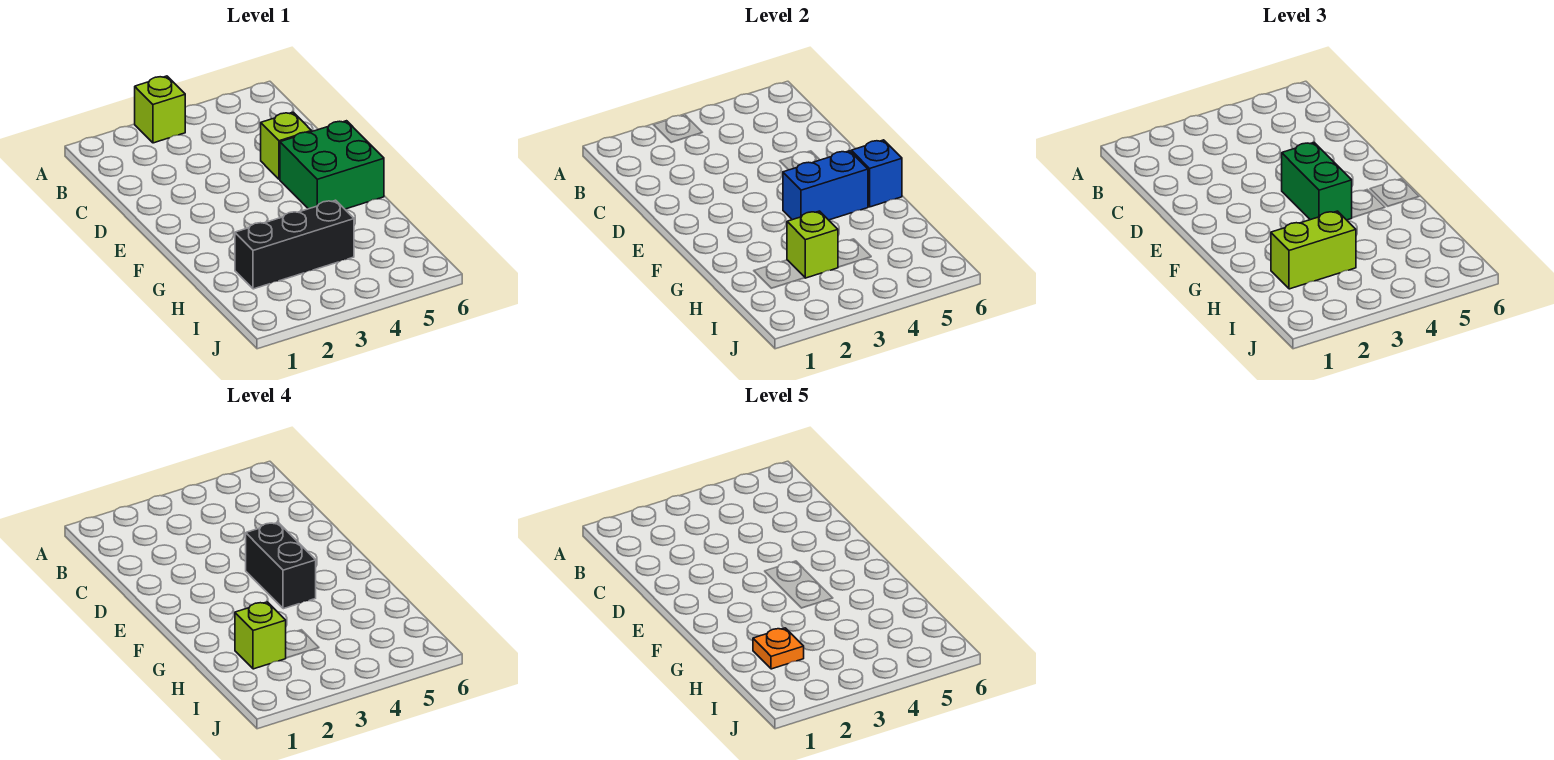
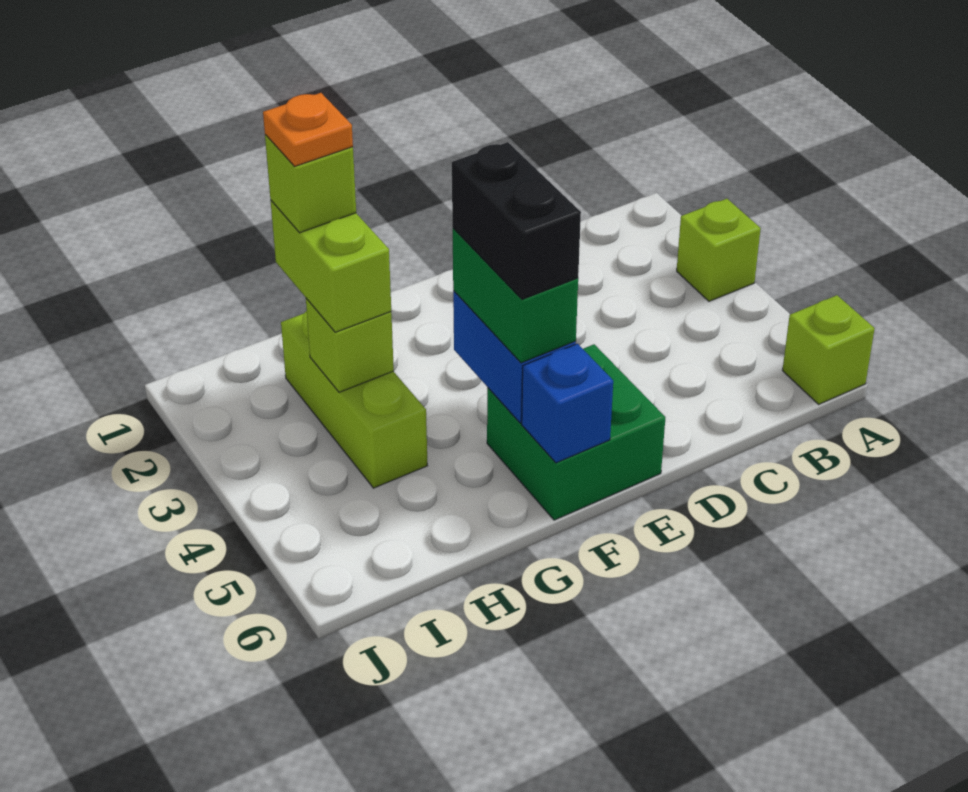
lime 1x1 brick [261,112,312,179] -> lime 1x1 brick moved to [782,295,875,404]
green 1x2 brick [1282,143,1352,220] -> green 1x2 brick turned to [452,228,578,363]
black 1x2 brick [246,523,316,609] -> black 1x2 brick turned to [452,142,581,299]
black 1x3 brick [235,200,354,289] -> lime 1x3 brick [281,311,428,488]

